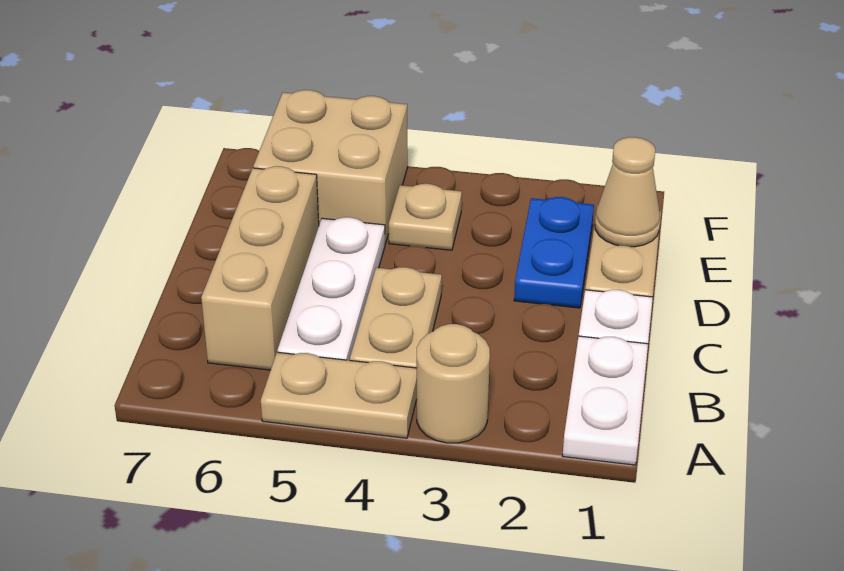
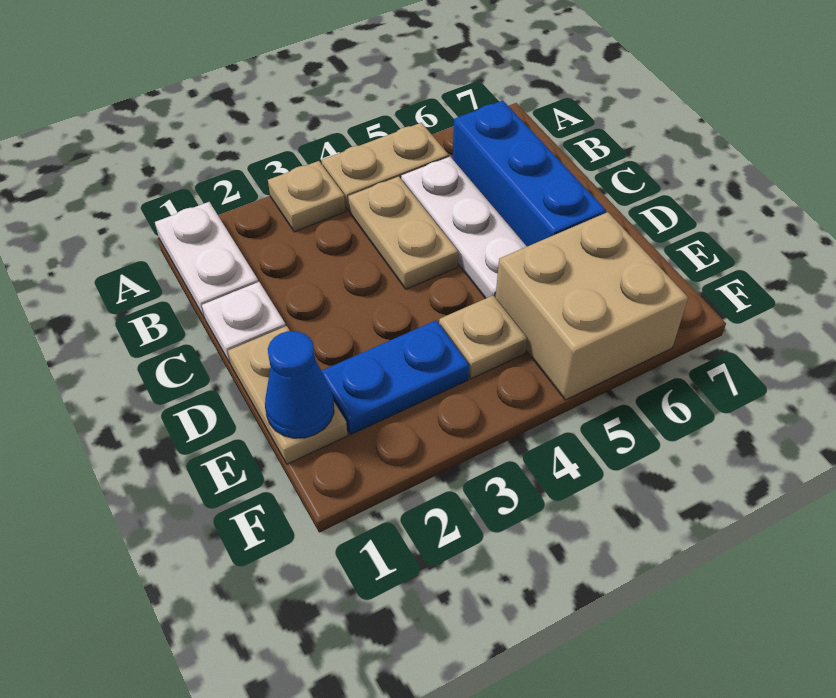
tan 1x1 round brick [417,324,490,443] -> tan 1x1 plate [268,161,346,232]
tan 1x3 brick [201,166,319,370] -> blue 1x3 brick [453,101,606,246]
blue 1x2 plate [514,197,594,308] -> blue 1x2 plate turned to [321,320,469,434]
tan 1x1 cone [595,137,661,247] -> blue 1x1 cone [265,331,334,438]

